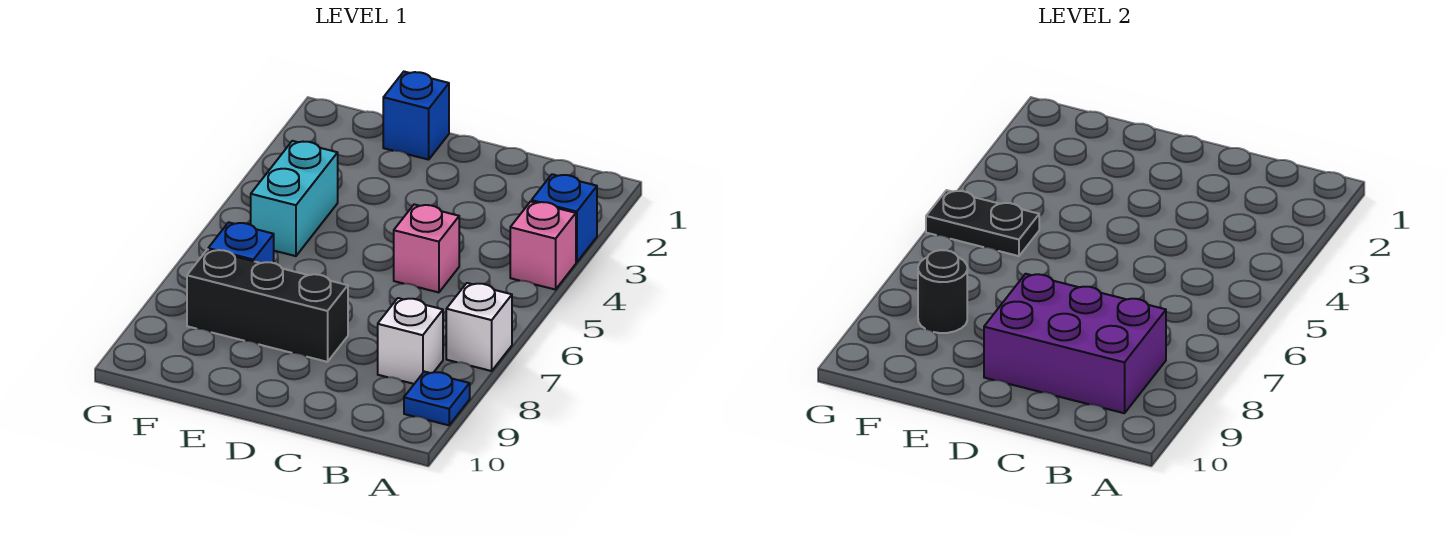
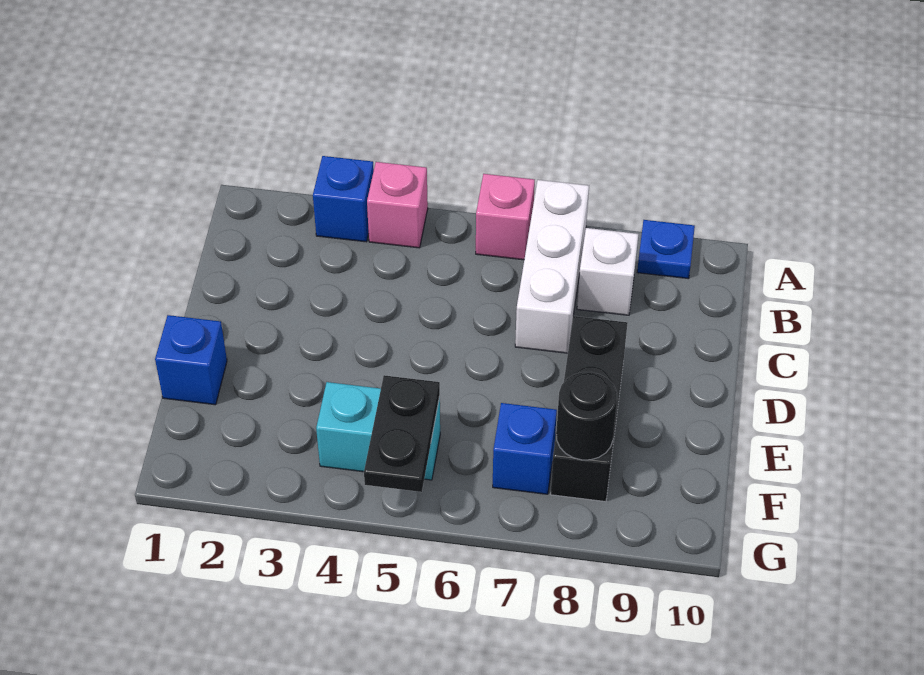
white 1x1 brick [446,283,512,371] -> white 1x3 brick [515,180,589,353]
purple 2x3 brick [984,274,1166,413] -> none
pink 1x1 brick [394,204,459,292] -> pink 1x1 brick moved to [476,174,535,260]

